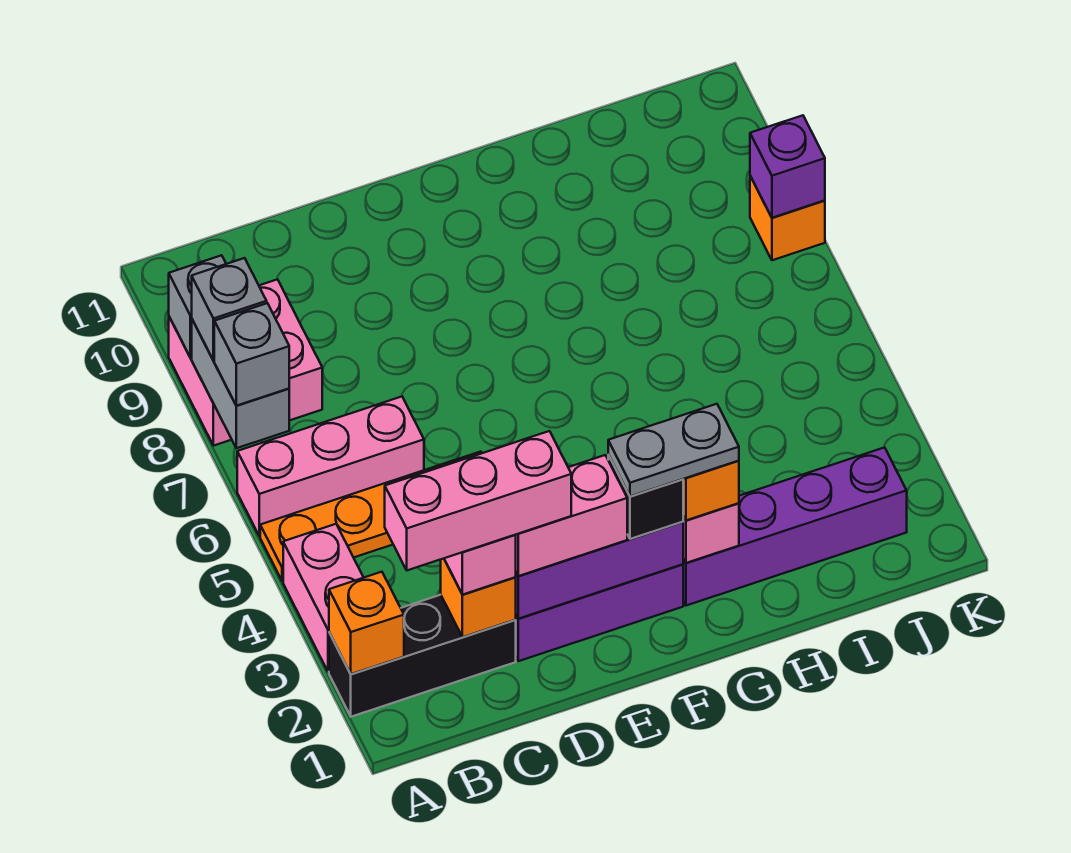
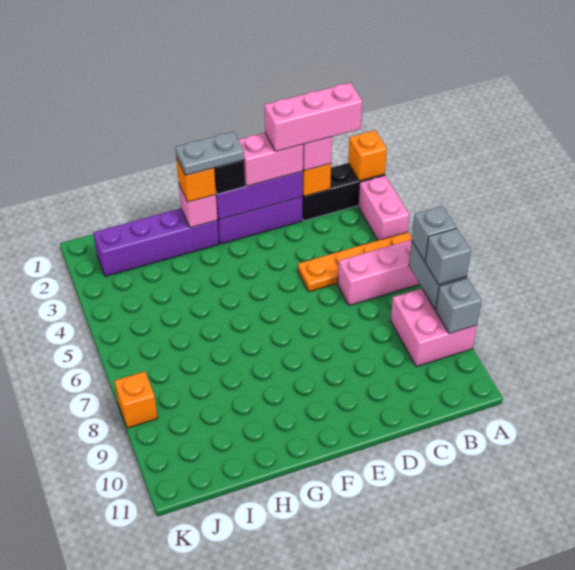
purple 1x1 brick [750,115,825,218] -> none

